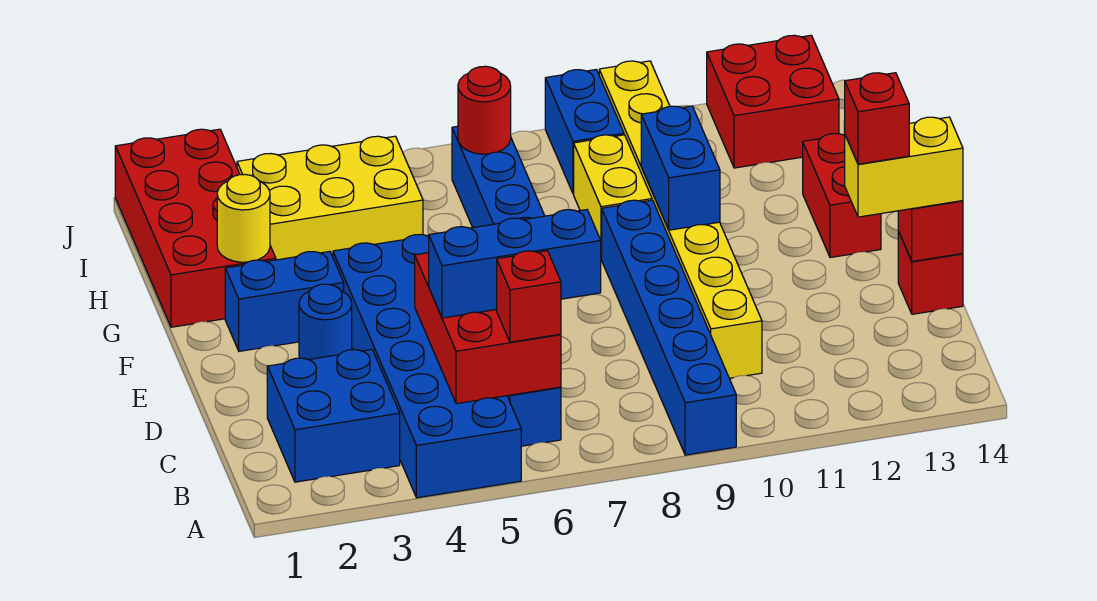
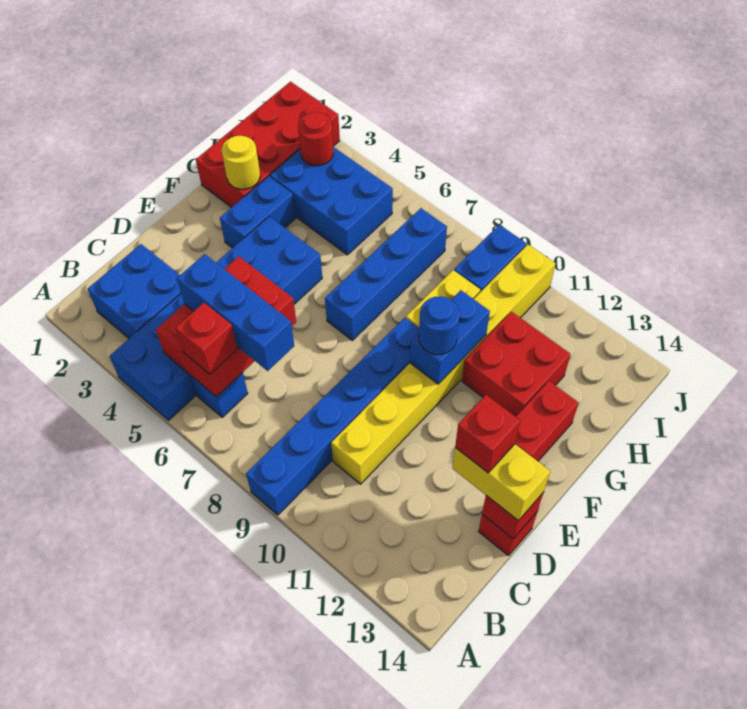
blue 1x1 round brick [299,284,352,360] -> blue 1x1 round brick moved to [419,296,460,355]
blue 1x2 brick [225,251,344,351] -> blue 1x2 brick turned to [220,176,296,248]
yellow 2x3 brick [237,136,423,260] -> blue 2x3 brick [270,147,393,255]
red 1x1 round brick [458,66,511,154] -> red 1x1 round brick moved to [298,112,334,166]
red 2x2 brick [707,35,839,168] -> red 2x2 brick moved to [462,312,571,417]

